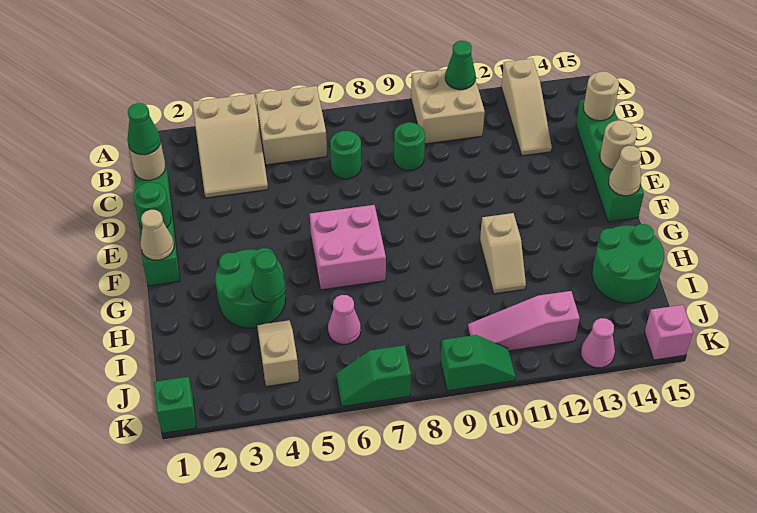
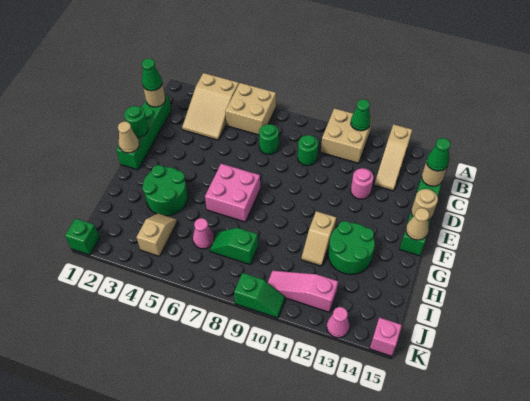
none -> pink 1x1 round brick [351,168,374,199]
green 1x1 cone [252,251,285,302] -> green 1x1 cone moved to [426,138,450,171]
green 2x2 round brick [592,224,664,303] -> green 2x2 round brick moved to [328,221,375,275]
green 1x2 slope [336,345,411,406] -> green 1x2 slope moved to [210,228,258,265]

